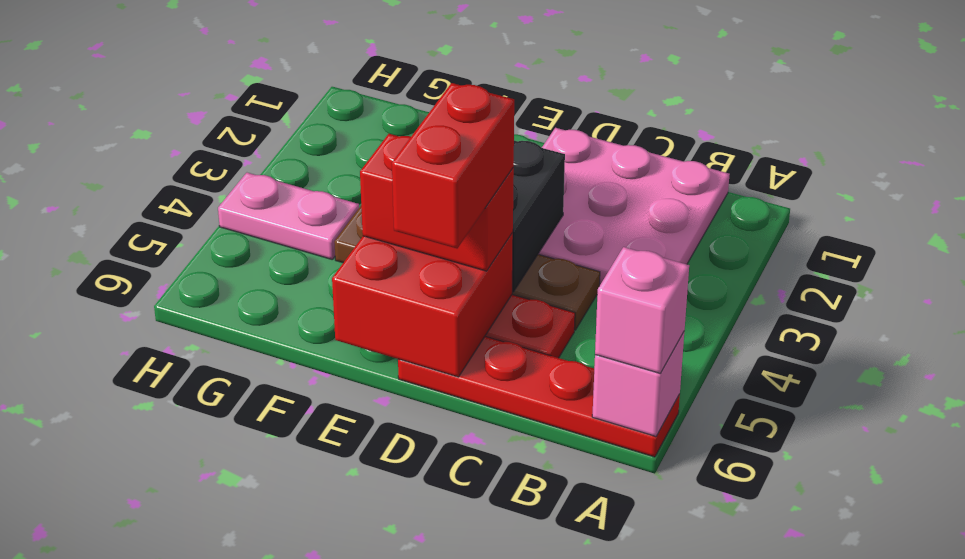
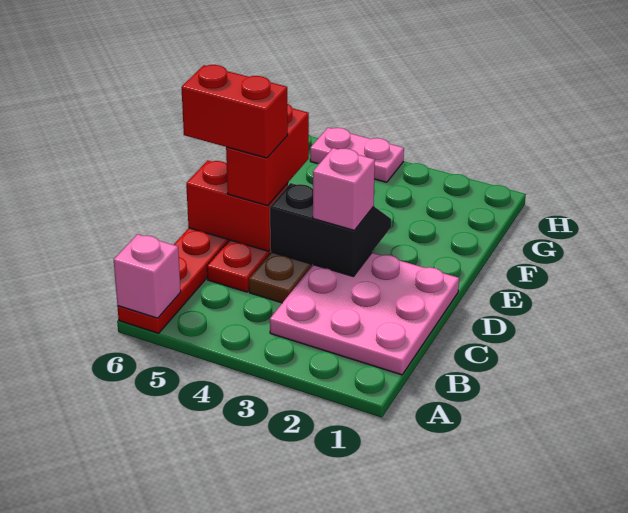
pink 1x1 brick [595,247,689,373] -> pink 1x1 brick moved to [313,148,375,230]
red 2x2 brick [332,233,513,377] -> red 1x2 brick [186,160,288,251]
pink 1x2 plate [218,173,359,260] -> pink 1x2 plate turned to [310,128,404,182]

